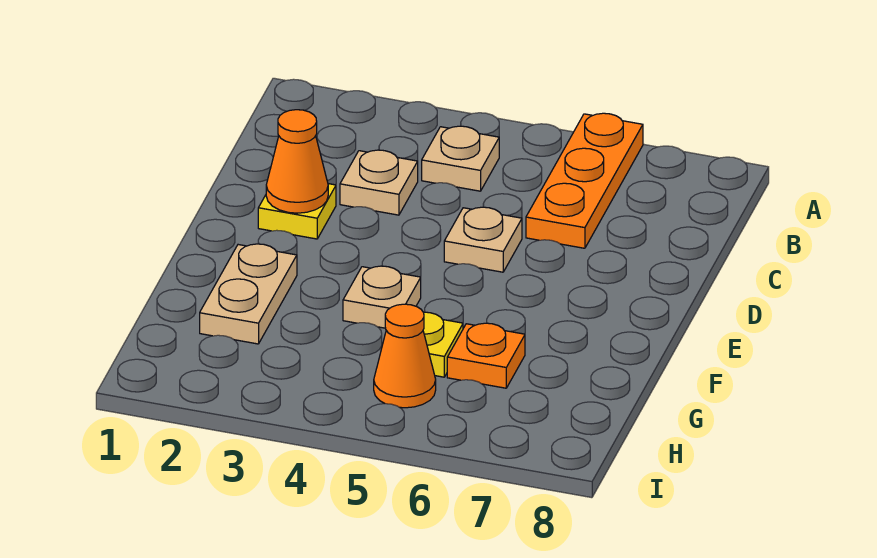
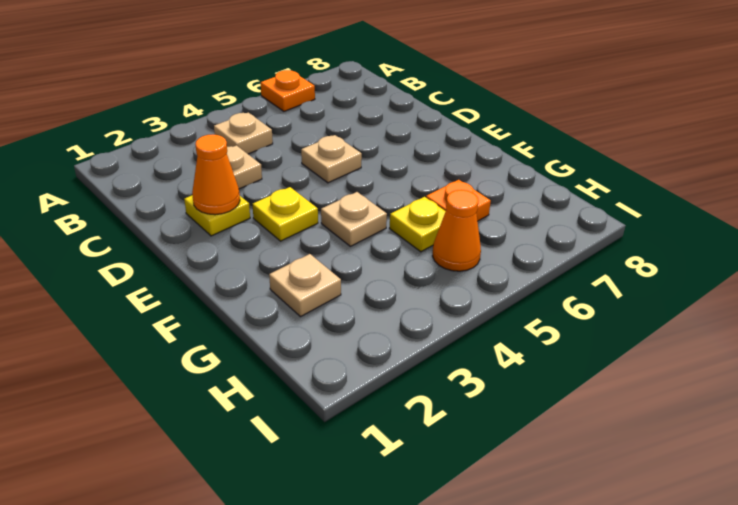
orange 1x3 plate [526,113,643,248] -> orange 1x1 plate [261,70,315,111]
none -> yellow 1x1 plate [253,187,318,241]
tan 1x2 plate [200,244,297,344] -> tan 1x1 plate [269,254,341,317]

